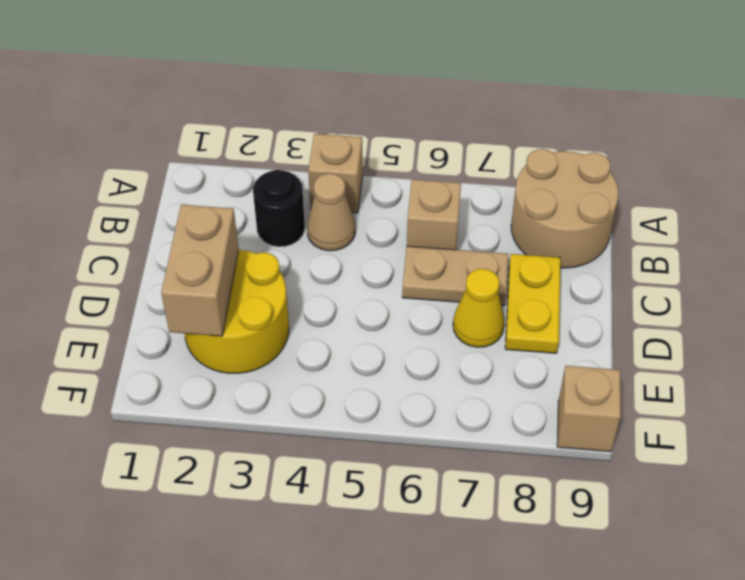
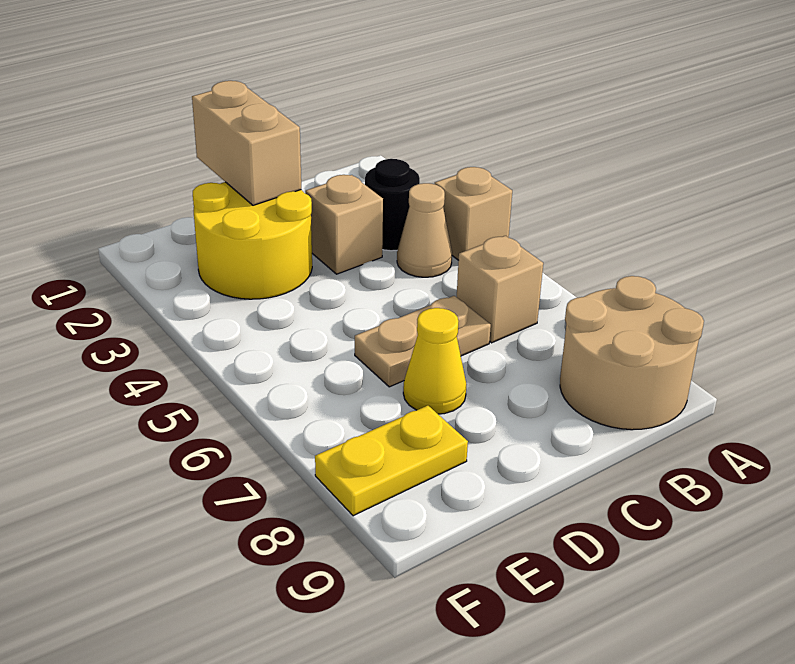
tan 1x2 plate [402,246,508,306] -> tan 1x2 plate turned to [355,296,491,387]
yellow 1x2 plate [505,254,561,353] -> yellow 1x2 plate moved to [315,406,468,516]
tan 1x2 brick [161,205,239,336] -> tan 1x2 brick turned to [192,81,301,205]
tan 1x1 brick [557,366,621,452] -> tan 1x1 brick moved to [305,175,383,274]

